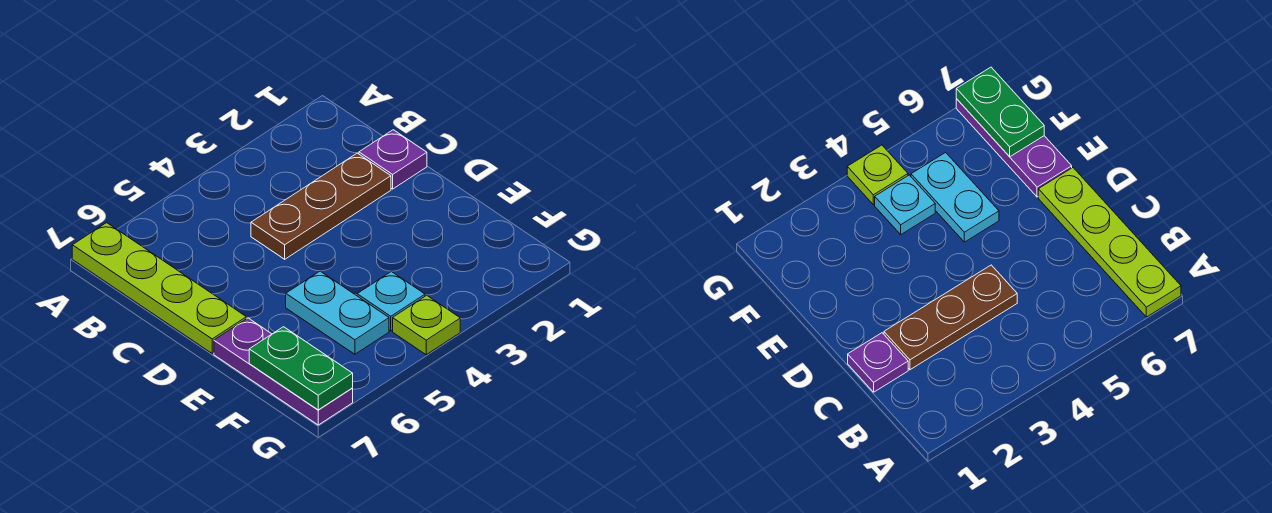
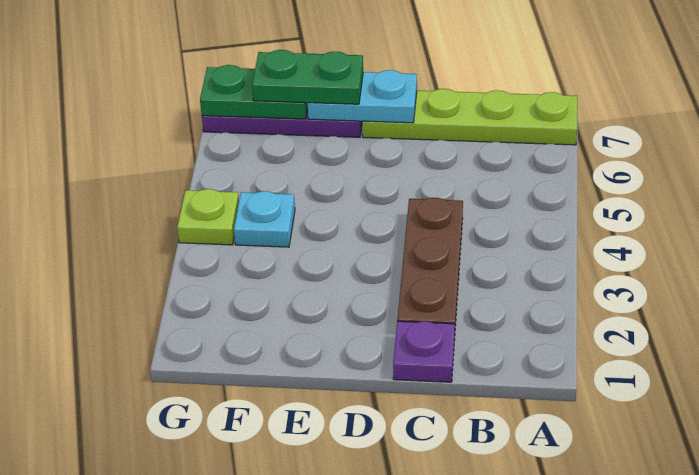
cyan 1x2 plate [286,271,389,354] -> cyan 1x2 plate moved to [307,70,417,123]
none -> green 1x2 plate [252,50,363,104]

